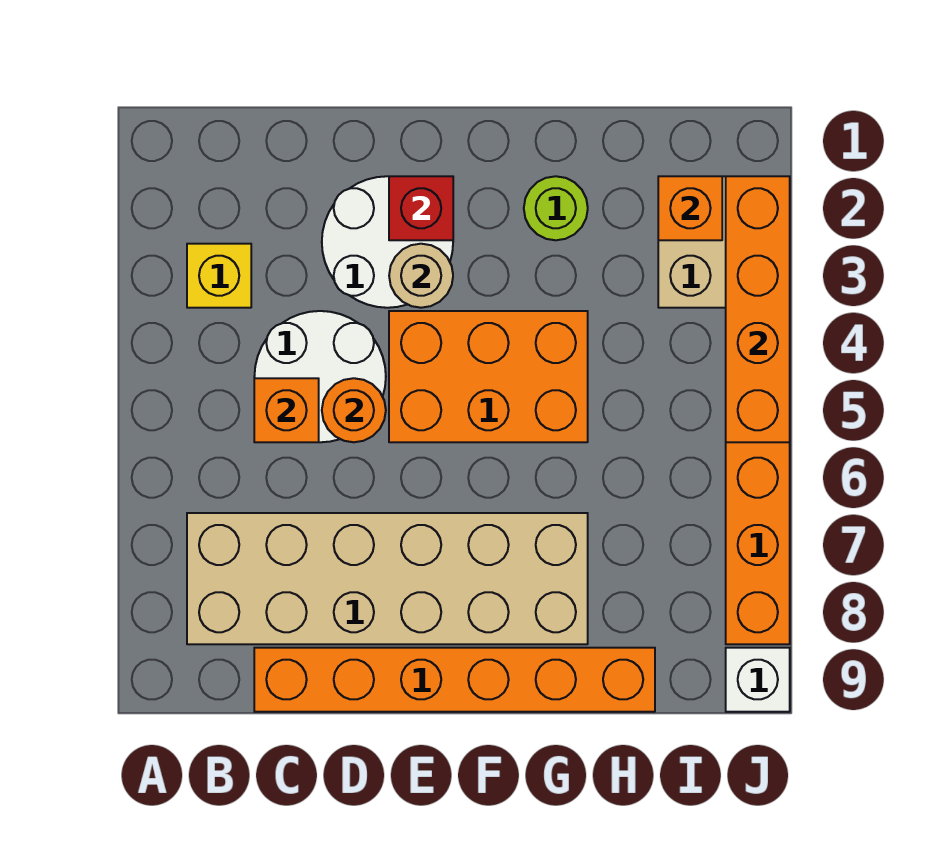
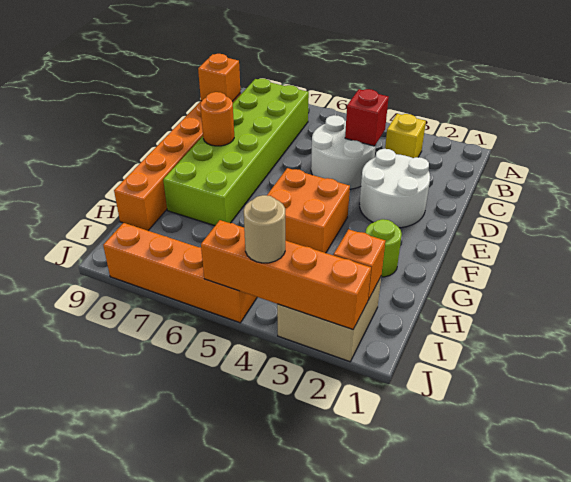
tan 2x6 brick [187,513,588,644] -> lime 2x6 brick [163,79,309,226]
orange 1x1 brick [254,378,319,442] -> orange 1x1 brick moved to [198,54,240,102]
orange 1x1 round brick [322,378,386,442] -> orange 1x1 round brick moved to [200,92,234,146]
red 1x1 brick [389,176,453,240] -> red 1x1 brick moved to [345,89,389,146]
tan 1x1 round brick [389,244,453,308] -> tan 1x1 round brick moved to [244,195,285,263]
orange 2x3 brick [389,311,588,442] -> orange 2x2 brick [267,168,350,253]
white 1x1 brick [726,648,790,712] -> none

